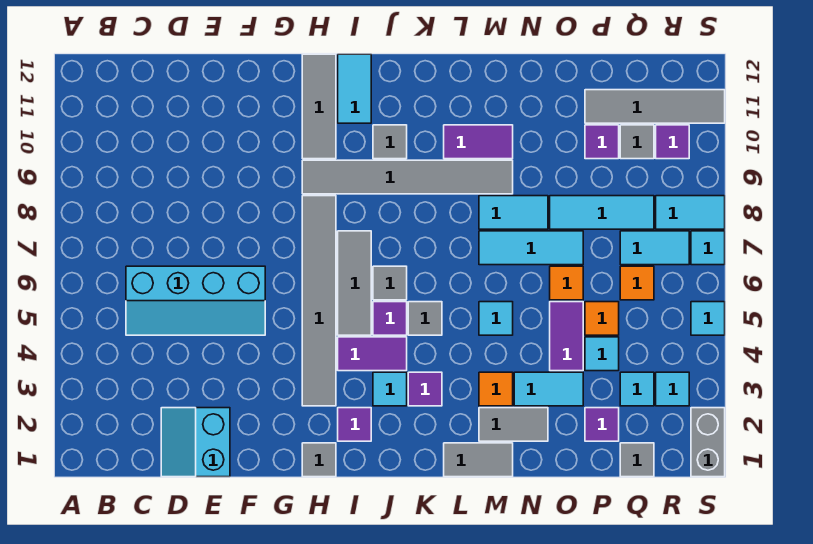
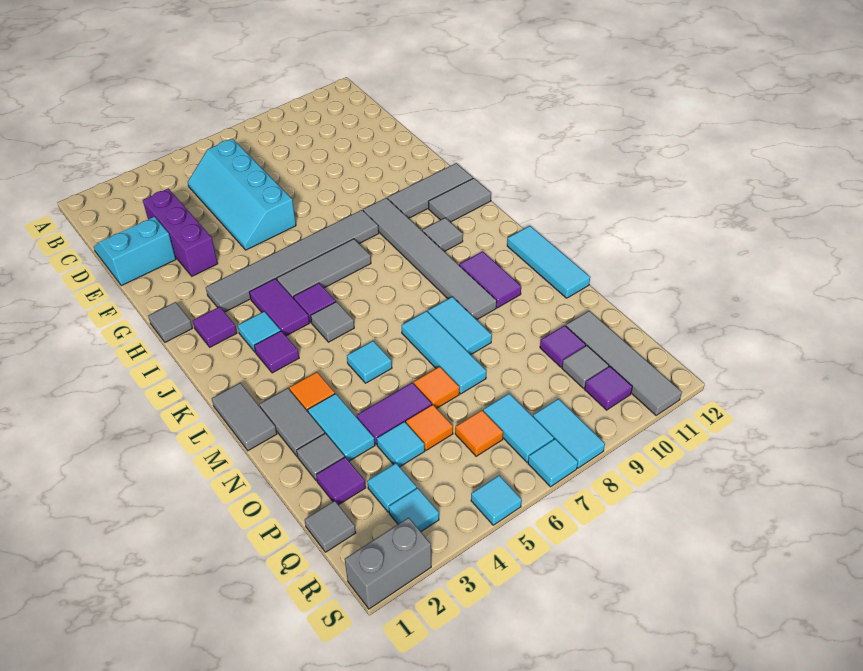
none -> purple 1x3 brick [143,188,218,276]
cyan 1x2 tile [338,54,371,123] -> grey 1x2 tile [429,178,491,222]
grey 1x1 tile [373,266,407,300] -> grey 1x1 tile moved to [297,433,344,481]
cyan 1x3 tile [550,196,654,229] -> cyan 1x3 tile moved to [507,226,590,298]

